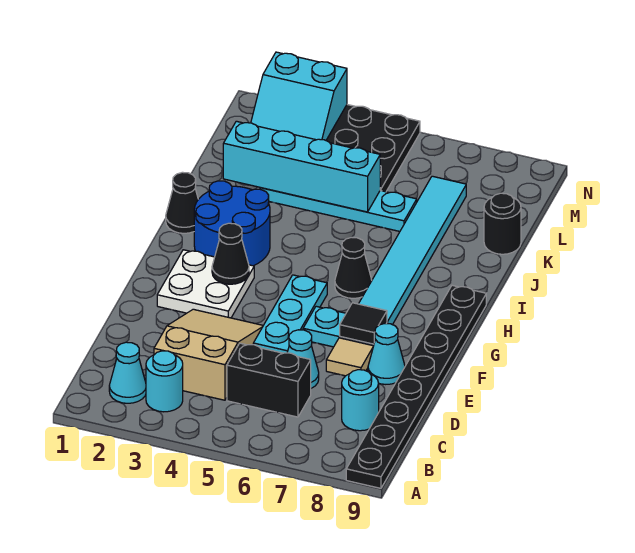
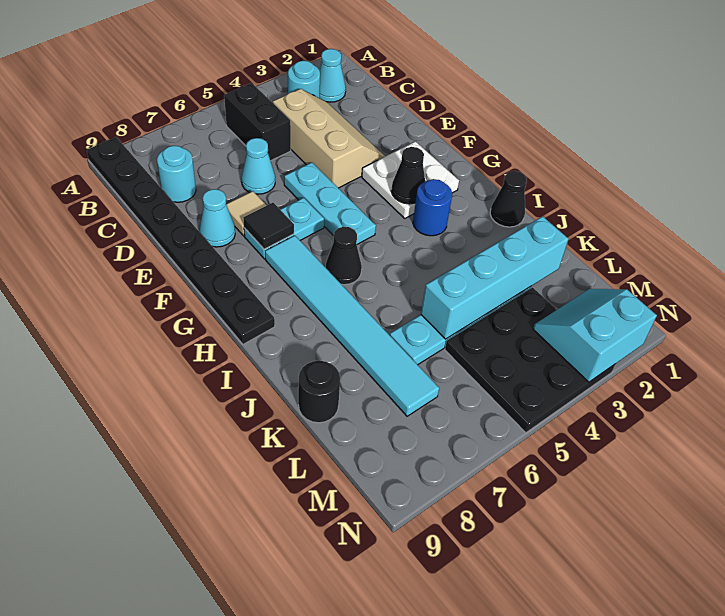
tan 2x3 slope [154,309,263,400] -> tan 2x3 slope turned to [273,89,385,188]
black 1x2 brick [227,343,311,417] -> black 1x2 brick turned to [224,83,291,161]
blue 2x2 round brick [194,181,270,266] -> blue 1x1 round brick [413,179,452,236]

